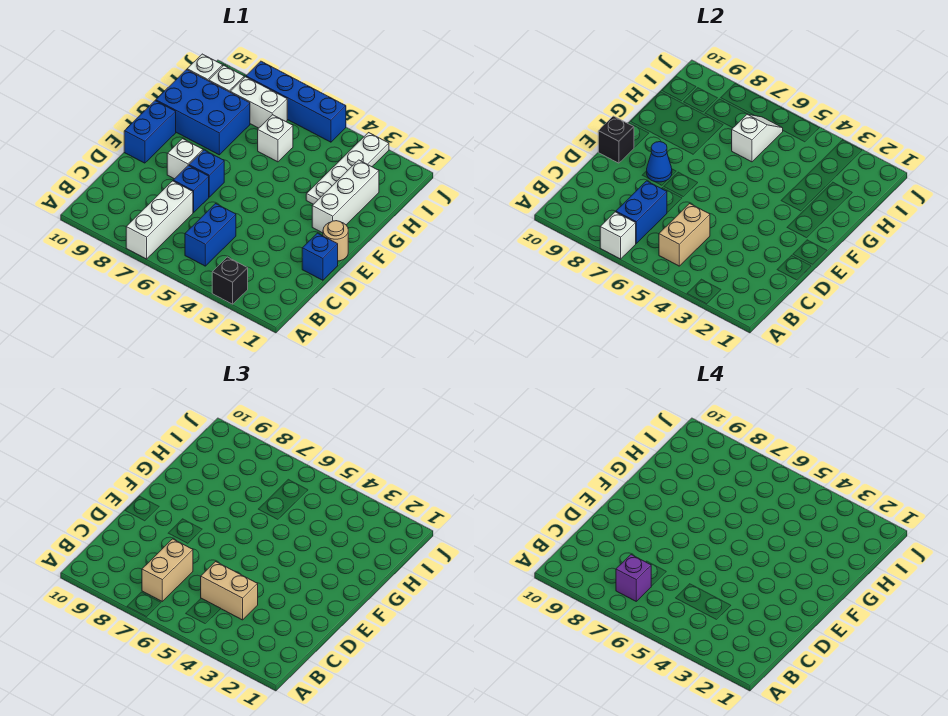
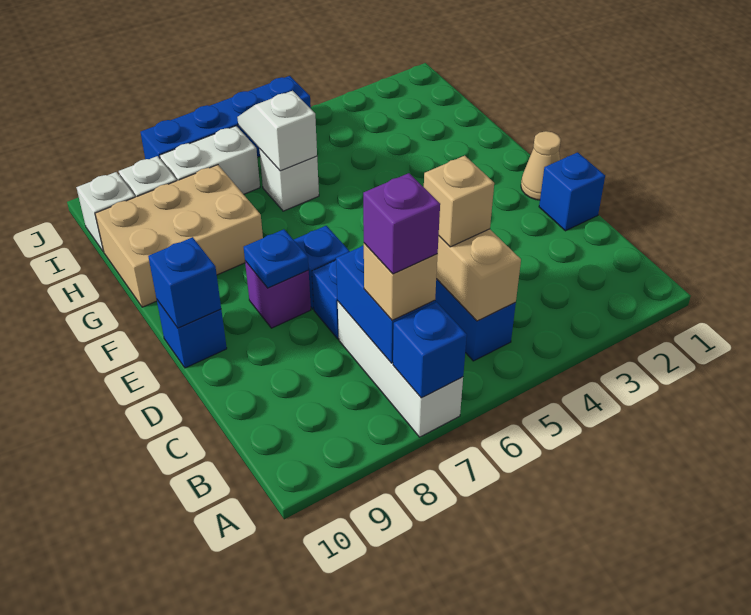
black 1x1 brick [212,257,248,304] -> none
white 1x1 brick [600,212,636,259] -> blue 1x1 brick [393,302,467,398]
tan 1x2 brick [142,539,193,601] -> tan 1x1 brick [364,243,438,320]
tan 1x2 brick [201,562,258,620] -> tan 1x1 brick [424,156,494,247]
tan 1x1 round brick [323,221,348,261] -> tan 1x1 cone [521,131,561,200]
white 1x1 brick [167,139,203,179] -> purple 1x1 brick [245,261,311,328]
blue 1x1 cone [647,142,672,182] -> blue 1x1 plate [244,229,309,288]
blue 1x2 brick [124,101,176,163] -> blue 1x1 brick [157,300,227,368]
black 1x1 brick [598,116,634,163] -> blue 1x1 brick [148,237,221,328]
white 1x3 brick [312,160,379,233] -> none
white 1x4 plate [306,133,389,204] -> none
blue 2x3 brick [156,70,250,155] -> tan 2x3 brick [95,165,263,307]

